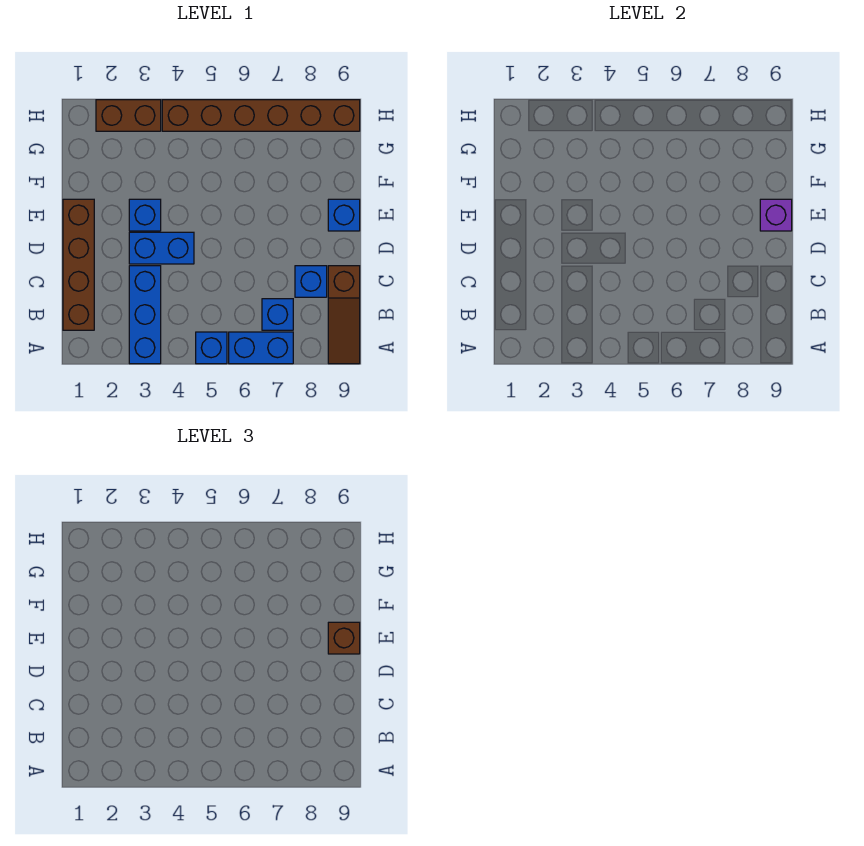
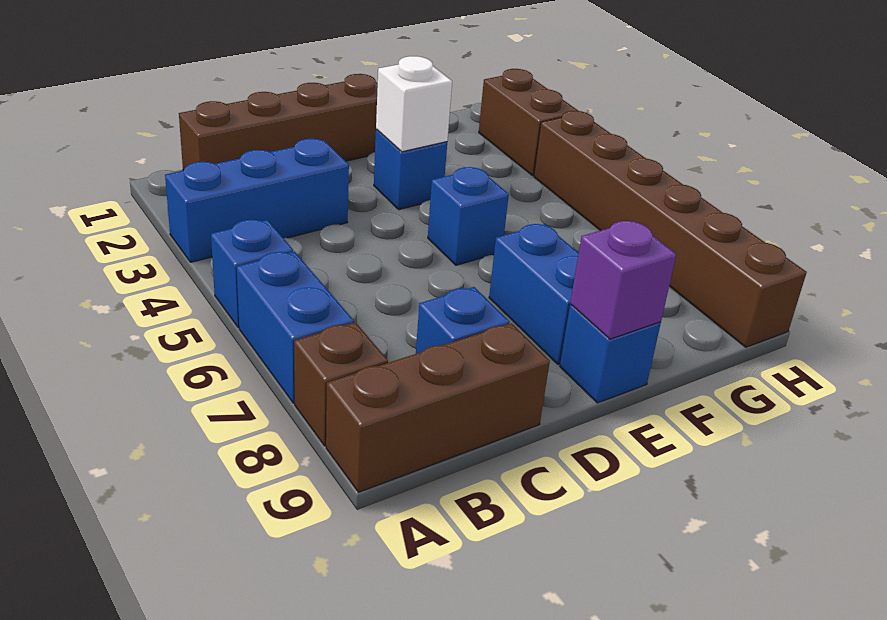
brown 1x3 slope [328,266,360,364] -> brown 1x3 brick [326,323,550,492]
blue 1x1 brick [262,299,293,330] -> blue 1x1 brick moved to [428,167,509,265]
blue 1x2 brick [129,232,194,264] -> blue 1x2 brick moved to [489,224,579,365]
none -> white 1x1 brick [376,56,452,152]
brown 1x1 brick [328,622,360,654] -> brown 1x1 brick moved to [294,322,388,446]

